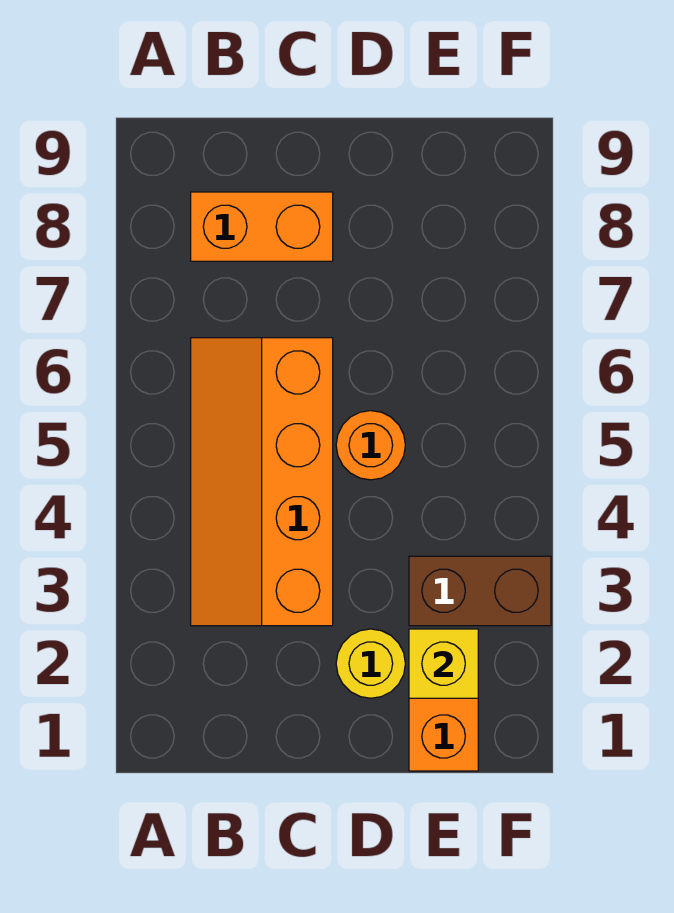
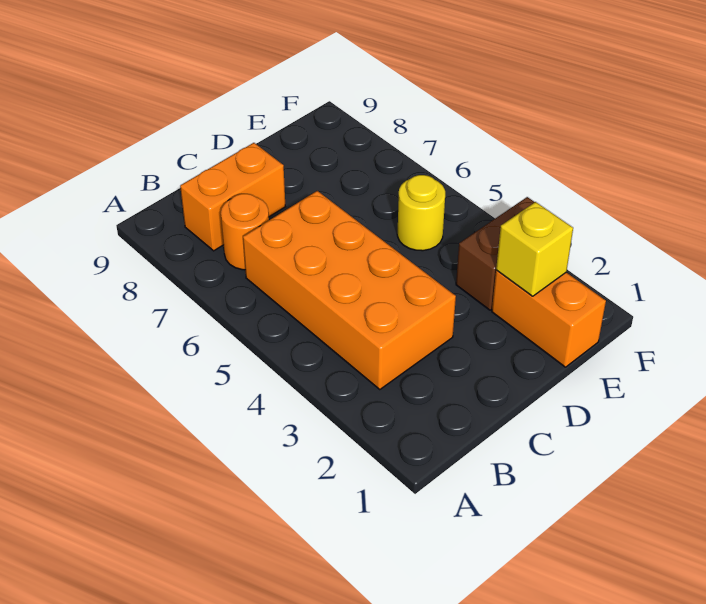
orange 2x4 slope [191,338,333,626] -> orange 2x4 brick [243,191,456,389]
yellow 1x1 round brick [336,629,405,698] -> yellow 1x1 round brick moved to [397,175,445,251]
orange 1x1 round brick [336,411,405,480] -> orange 1x1 round brick moved to [221,194,269,270]

